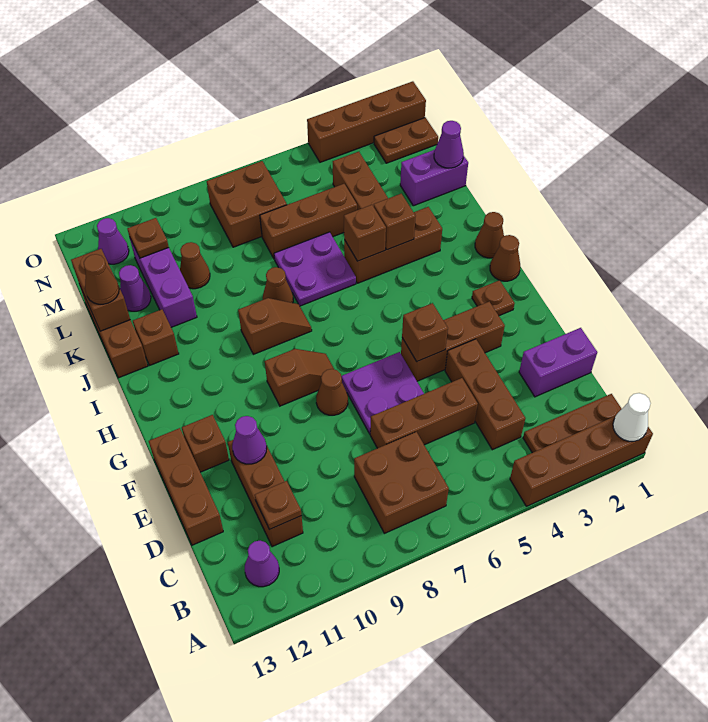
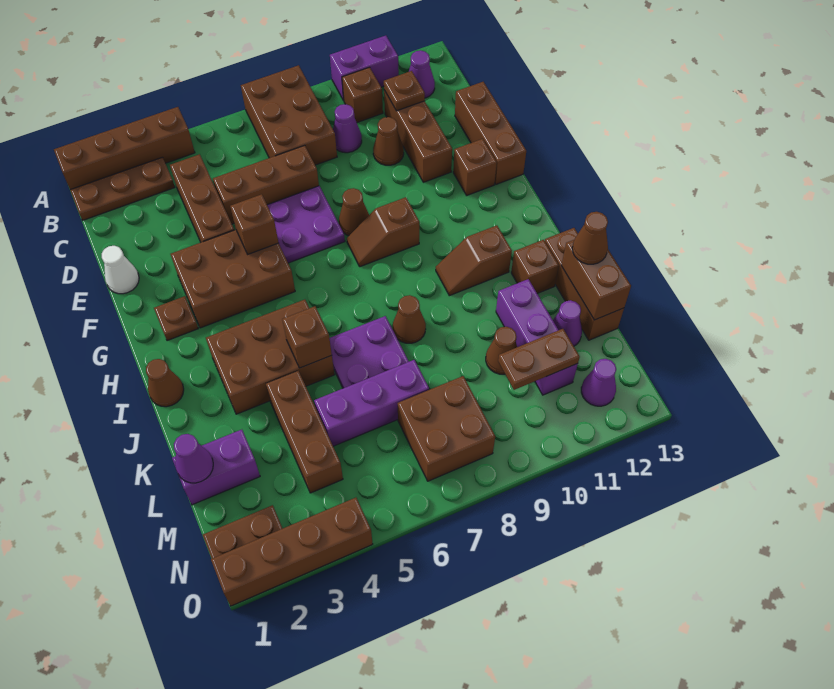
white 1x1 cone [613,393,651,441] -> white 1x1 cone moved to [101,246,139,294]
brown 2x2 brick [354,432,449,533] -> brown 2x3 brick [241,65,337,165]
purple 1x2 brick [519,328,597,397] -> purple 1x2 brick moved to [330,36,399,101]
purple 1x1 cone [232,416,267,464] -> purple 1x1 cone moved to [333,104,362,153]
brown 1x3 brick [401,302,505,381] -> brown 2x3 brick [171,230,295,328]
brown 1x1 cone [490,235,520,281] -> brown 1x1 cone moved to [373,117,404,165]
brown 1x2 slope [238,298,312,354] -> brown 1x2 slope moved to [436,225,512,296]
brown 1x3 brick [344,207,442,283] -> brown 2x3 brick [206,300,335,414]
brown 1x1 brick [374,194,416,250] -> brown 1x1 brick moved to [342,67,383,122]
brown 1x3 brick [260,184,357,258] -> purple 1x3 brick [314,360,429,446]
brown 1x1 plate [127,218,169,258] -> brown 1x2 plate [498,329,580,390]

